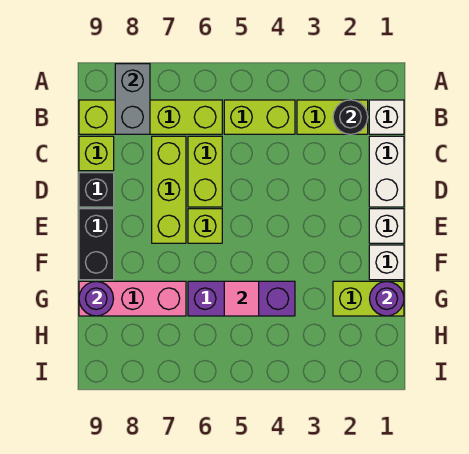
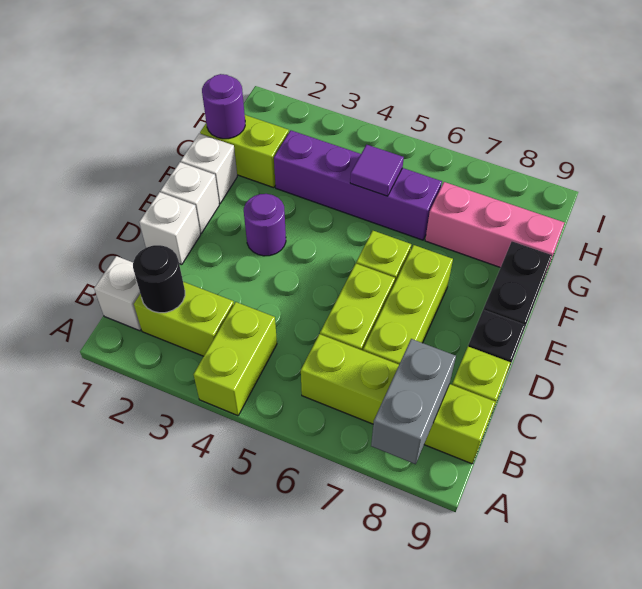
lime 1x2 brick [224,100,295,134] -> lime 1x2 brick turned to [194,302,277,416]
white 1x2 brick [369,136,404,207] -> white 1x1 brick [139,192,200,265]
purple 1x3 brick [188,281,295,316] -> purple 1x4 brick [274,130,442,240]
pink 1x1 tile [224,281,259,316] -> purple 1x1 tile [350,145,404,196]
purple 1x1 round brick [79,281,113,316] -> purple 1x1 round brick moved to [244,194,286,256]

